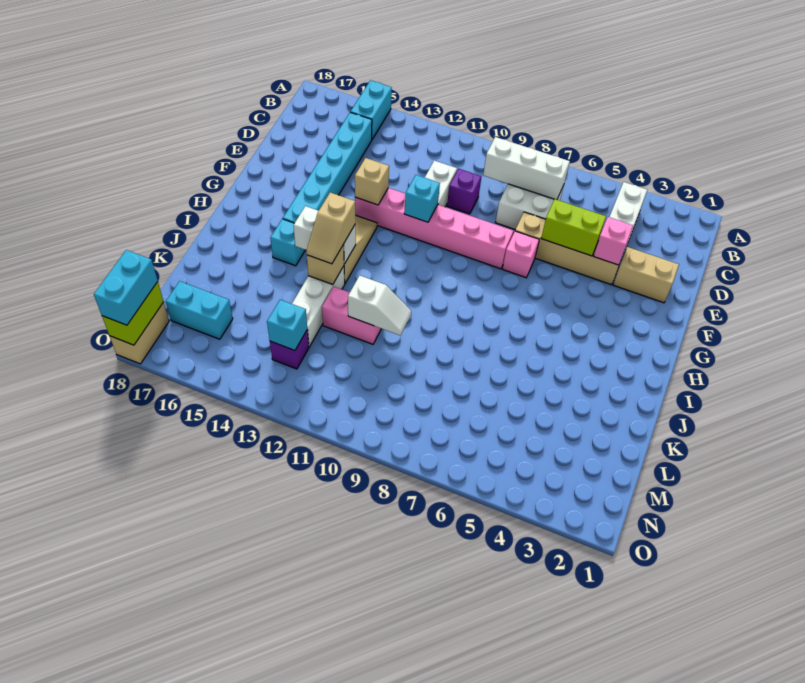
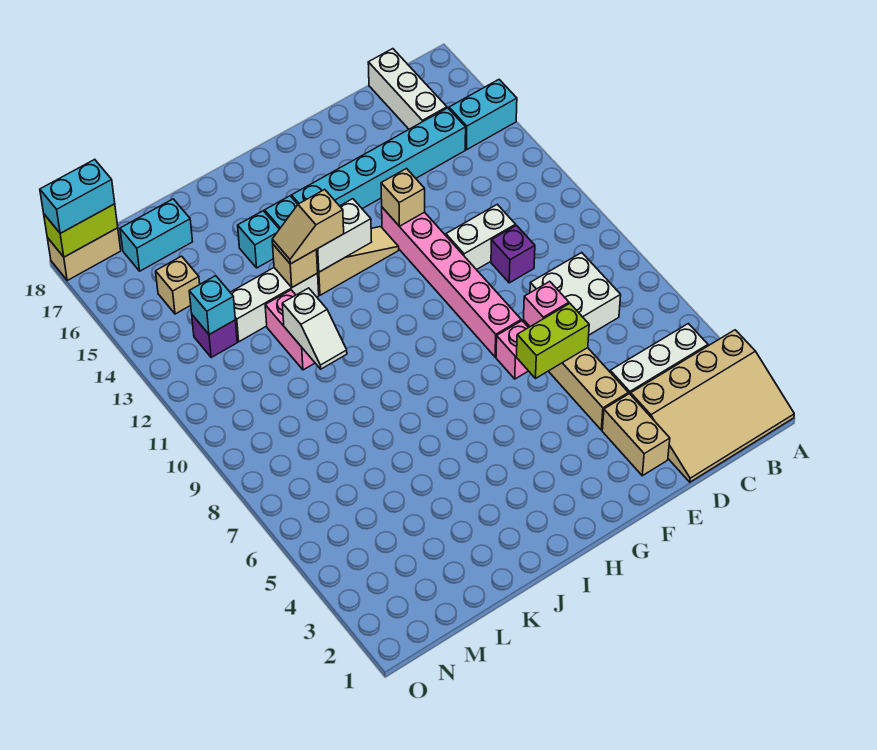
none -> tan 3x4 slope [631,330,794,482]
white 1x3 brick [483,137,570,200] -> white 1x3 brick moved to [368,49,447,129]
pink 1x1 brick [594,217,633,265] -> pink 1x1 brick moved to [523,281,569,327]
lime 1x2 brick [541,199,606,256] -> lime 1x2 brick turned to [516,304,589,379]
cyan 1x1 brick [404,175,440,222] -> cyan 1x1 brick moved to [238,211,279,268]
white 1x2 brick [293,206,356,264] -> white 1x2 brick turned to [316,199,372,272]
none -> tan 1x1 brick [156,256,200,314]
cyan 1x2 brick [166,281,233,339] -> cyan 1x2 brick turned to [120,199,193,271]

